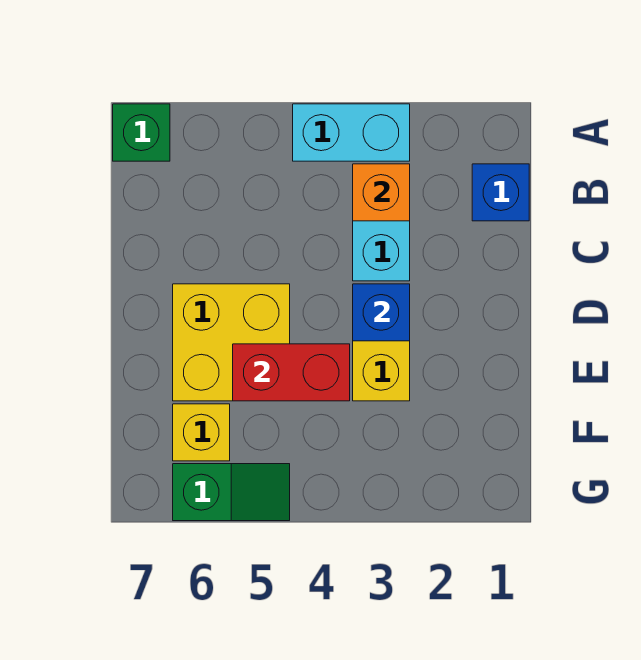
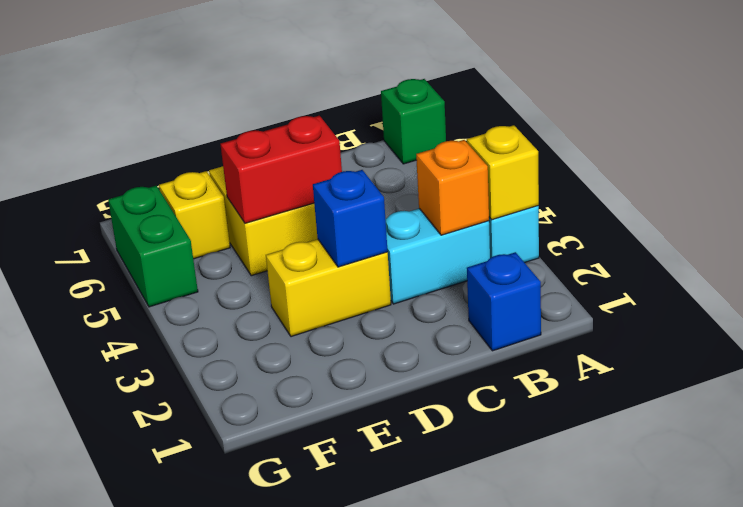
none -> yellow 1x1 brick [467,125,539,220]
red 1x2 brick [233,344,350,401] -> red 1x2 brick turned to [220,116,342,223]
green 1x2 slope [173,464,290,521] -> green 1x2 brick [108,186,198,307]

